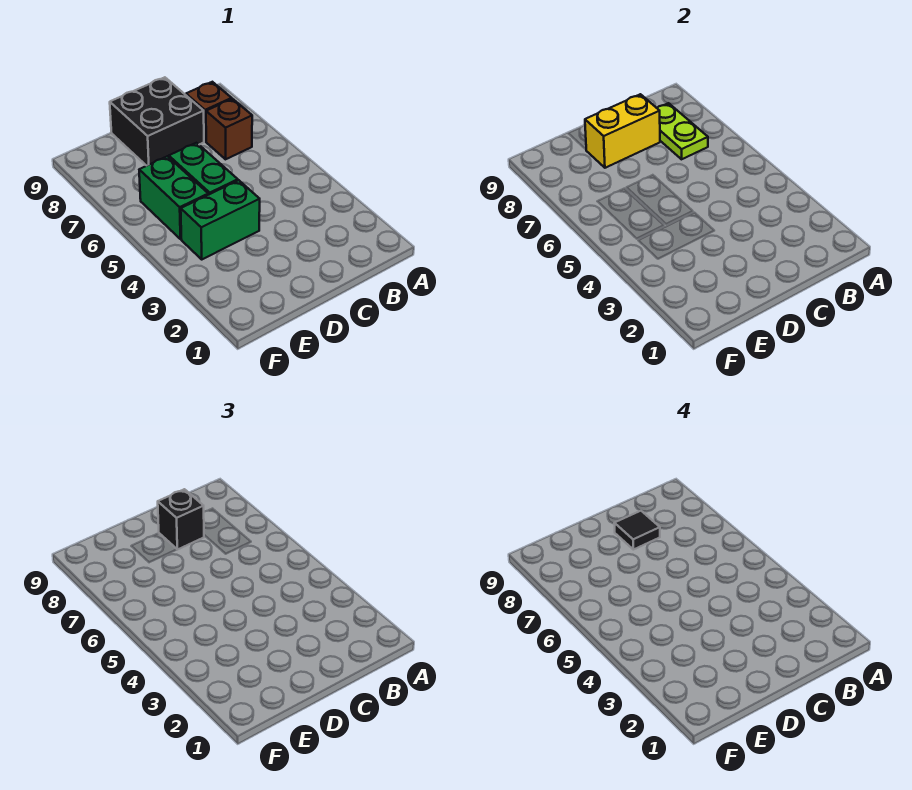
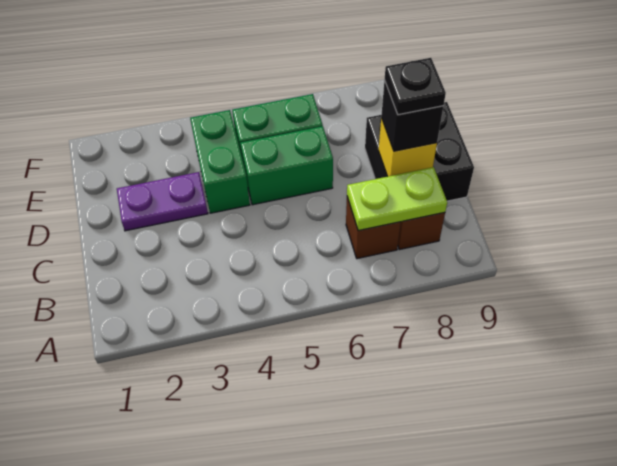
yellow 1x2 brick [585,94,660,168] -> yellow 1x1 brick [379,118,437,177]
black 1x1 tile [614,511,660,550] -> black 1x1 plate [385,58,446,115]
none -> purple 1x2 plate [117,172,208,231]

